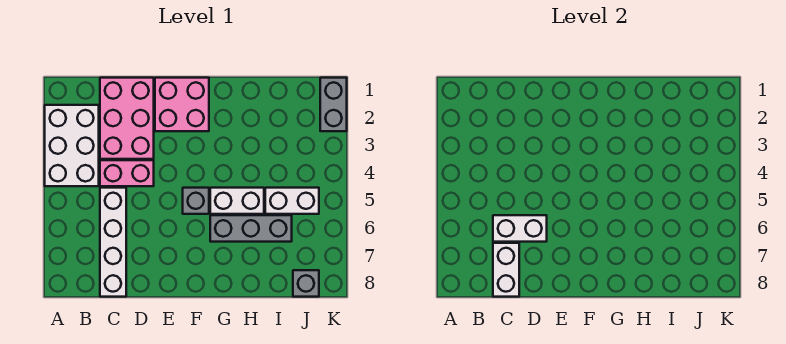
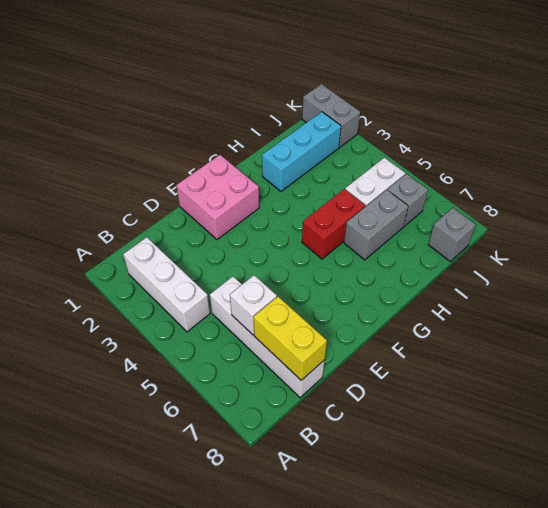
white 2x3 brick [45,105,99,186] -> white 1x3 brick [123,237,210,332]
pink 2x3 brick [100,78,154,159] -> none
pink 1x2 brick [100,160,154,186] -> none
white 1x2 brick [493,215,547,242] -> white 1x1 brick [230,275,277,335]
white 1x2 brick [493,243,519,297] -> yellow 1x2 brick [254,297,327,380]
grey 1x1 brick [183,188,209,214] -> grey 1x1 brick moved to [388,174,428,226]
white 1x2 brick [210,188,264,214] -> red 1x2 brick [302,189,365,259]
grey 1x3 brick [210,215,292,242] -> grey 1x2 brick [344,190,408,260]
none -> cyan 1x3 brick [262,112,341,191]

